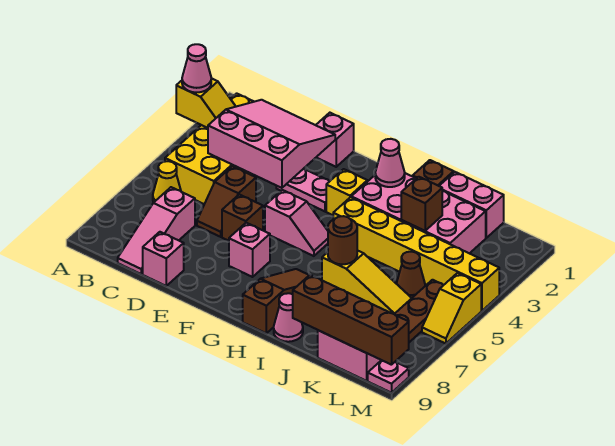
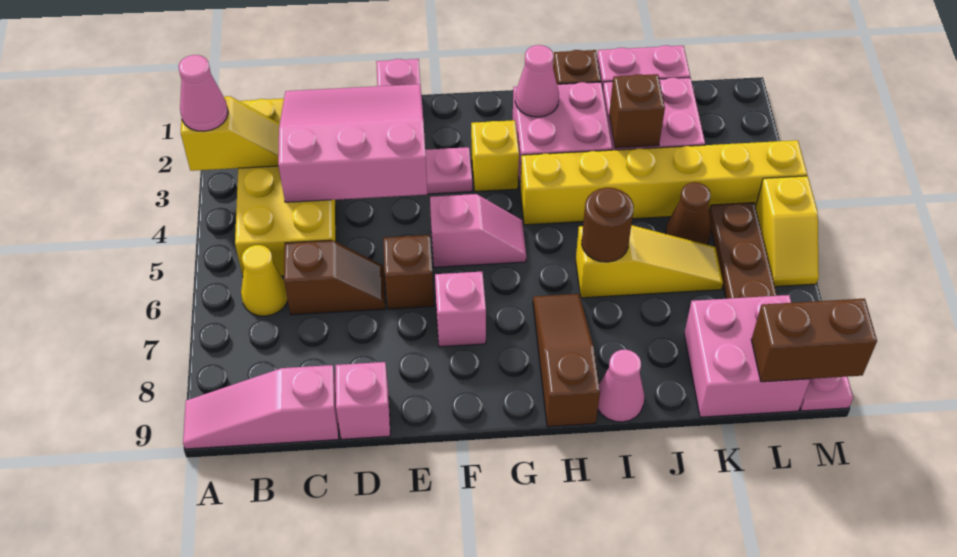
pink 1x3 slope [118,187,195,274] -> pink 1x3 slope turned to [183,365,339,449]
brown 1x2 slope [197,166,256,237] -> brown 1x2 slope turned to [284,240,385,315]
brown 1x4 brick [293,275,409,365] -> brown 1x2 brick [751,299,877,382]

